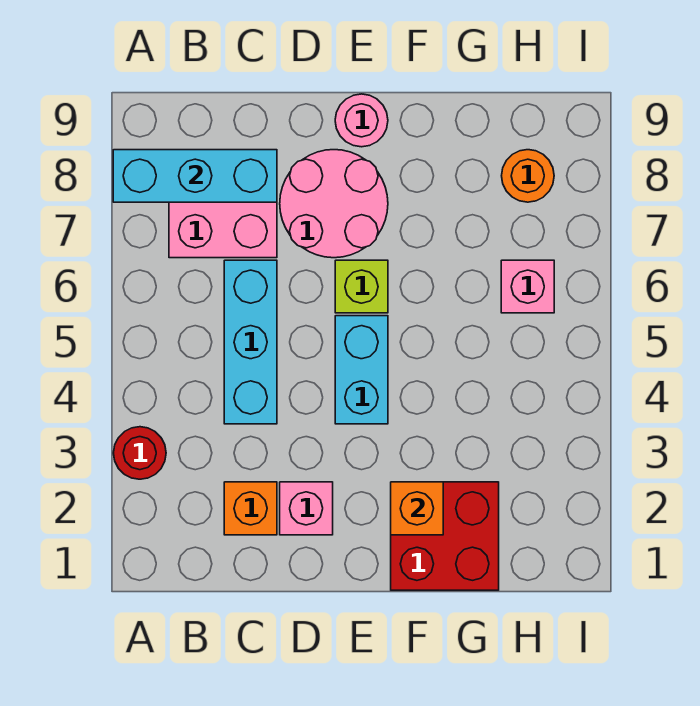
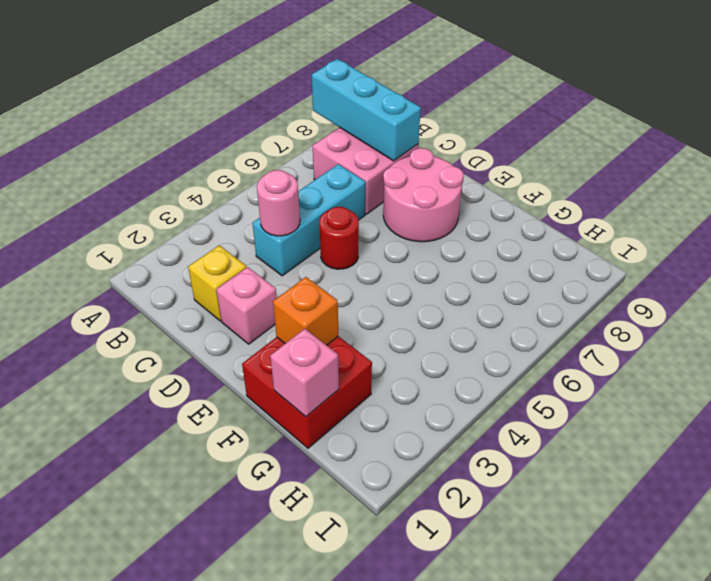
red 1x1 round brick [114,427,166,479] -> red 1x1 round brick moved to [320,207,359,269]
orange 1x1 brick [224,482,277,535] -> yellow 1x1 brick [188,245,246,321]
cyan 1x2 brick [335,316,388,424] -> none
lime 1x1 brick [335,260,388,313] -> none
pink 1x1 round brick [335,94,388,147] -> pink 1x1 round brick moved to [257,170,300,236]
pink 1x1 brick [501,260,554,313] -> pink 1x1 brick moved to [270,329,339,417]
orange 1x1 round brick [502,150,554,202] -> none

